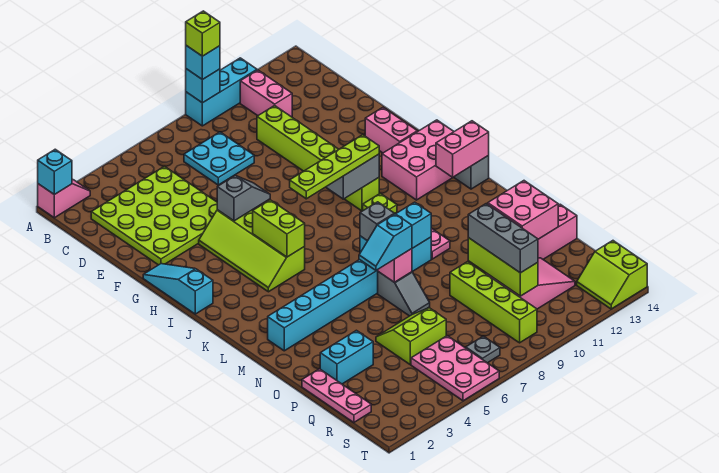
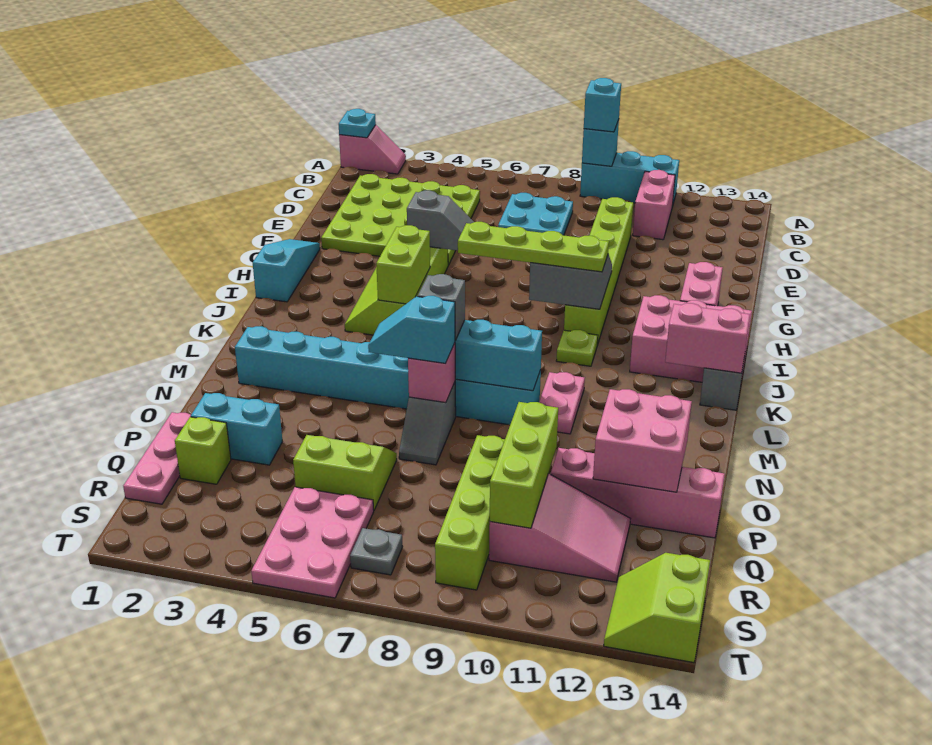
cyan 1x1 brick [38,149,72,195] -> cyan 1x1 plate [339,109,376,138]
lime 1x1 brick [186,11,220,56] -> lime 1x1 brick moved to [175,417,231,484]
grey 1x3 brick [468,204,538,273] -> none

